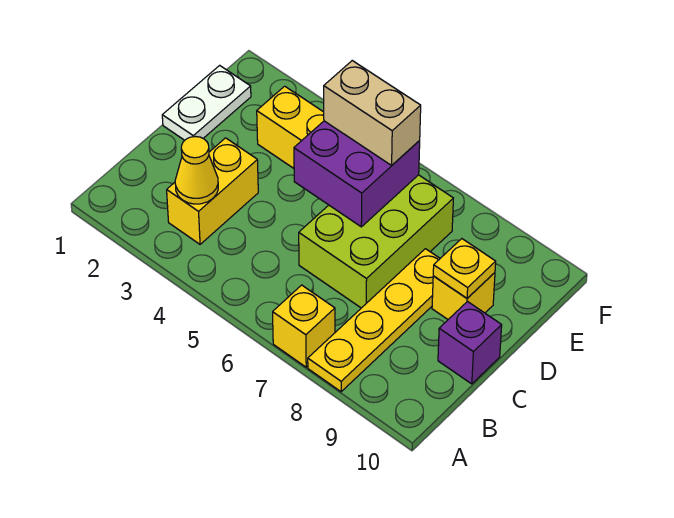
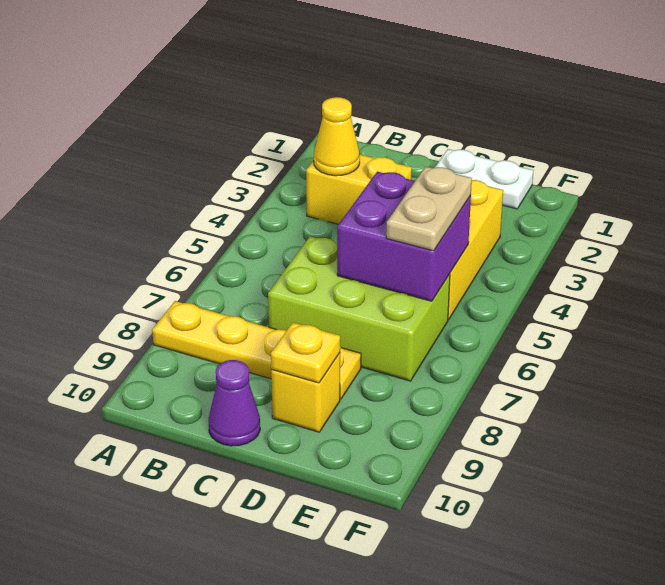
yellow 1x1 brick [273,285,335,367] -> none
purple 1x1 brick [438,302,502,384] -> purple 1x1 cone [209,360,260,446]
tan 1x2 brick [324,61,421,165] -> tan 1x2 plate [386,166,472,251]

